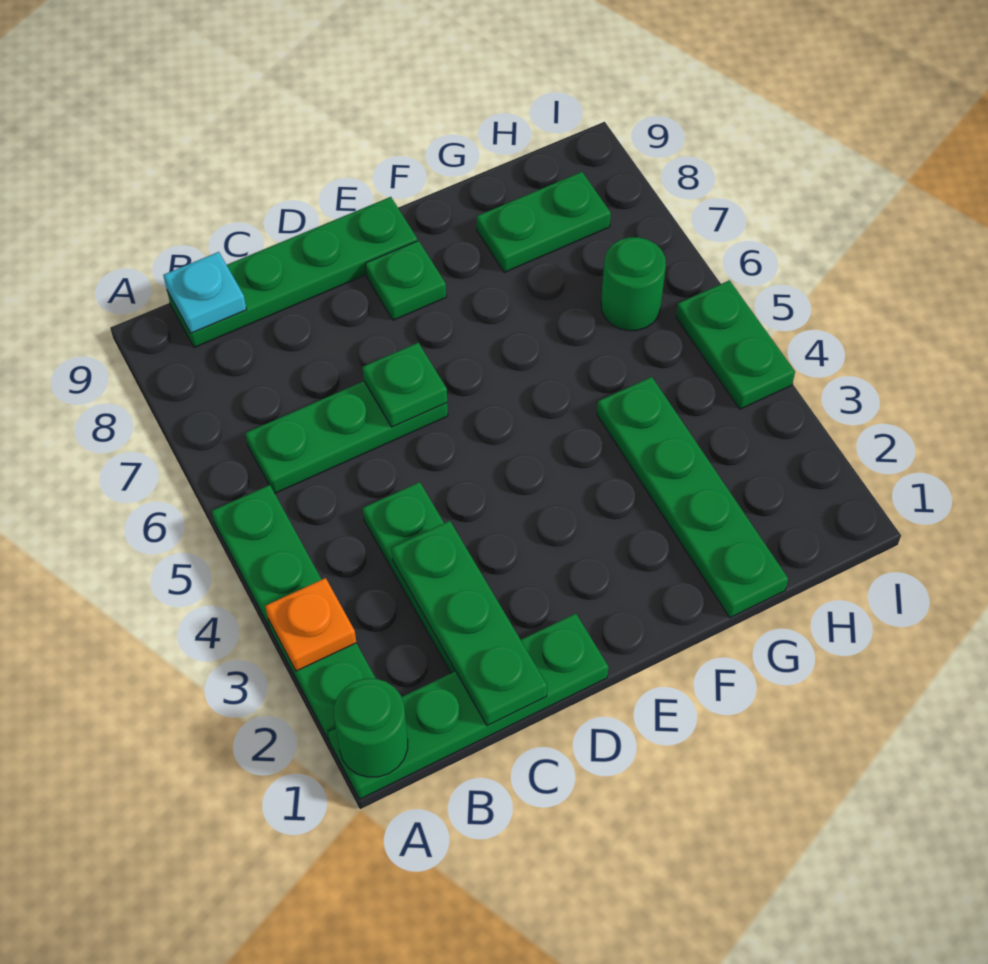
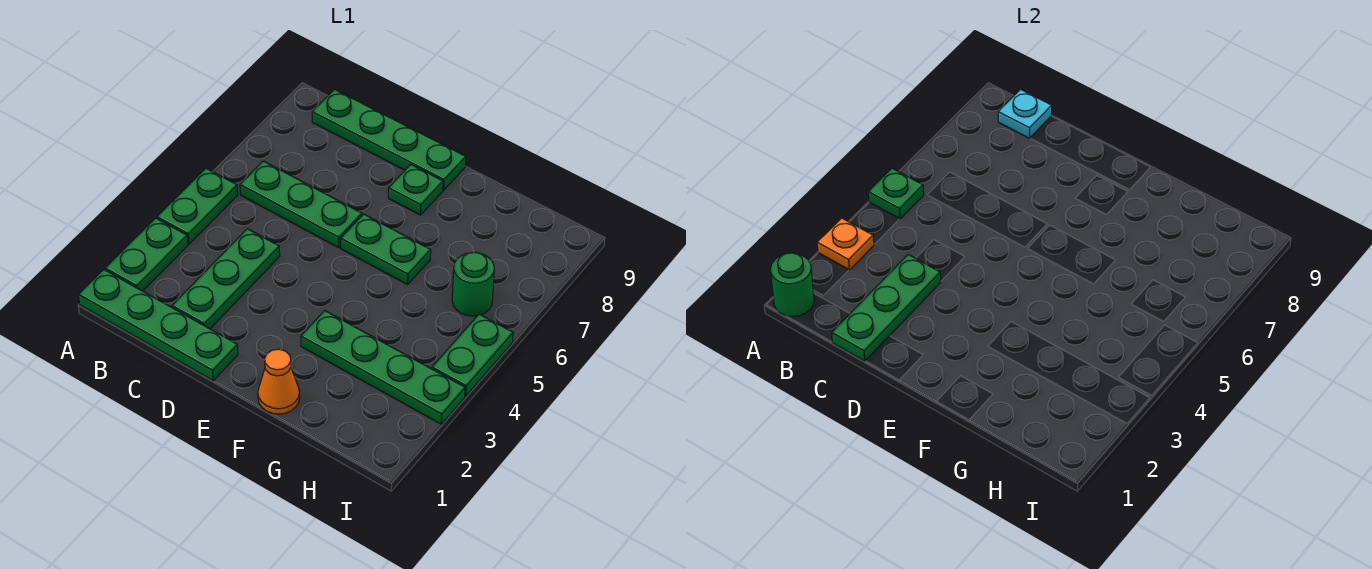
green 1x1 plate [363,343,447,427] -> green 1x1 plate moved to [868,168,924,219]
none -> orange 1x1 cone [258,349,300,414]
green 1x4 plate [597,377,788,618] -> green 1x4 plate turned to [301,311,465,424]
green 1x2 plate [477,172,611,273] -> green 1x2 plate moved to [341,214,431,284]

